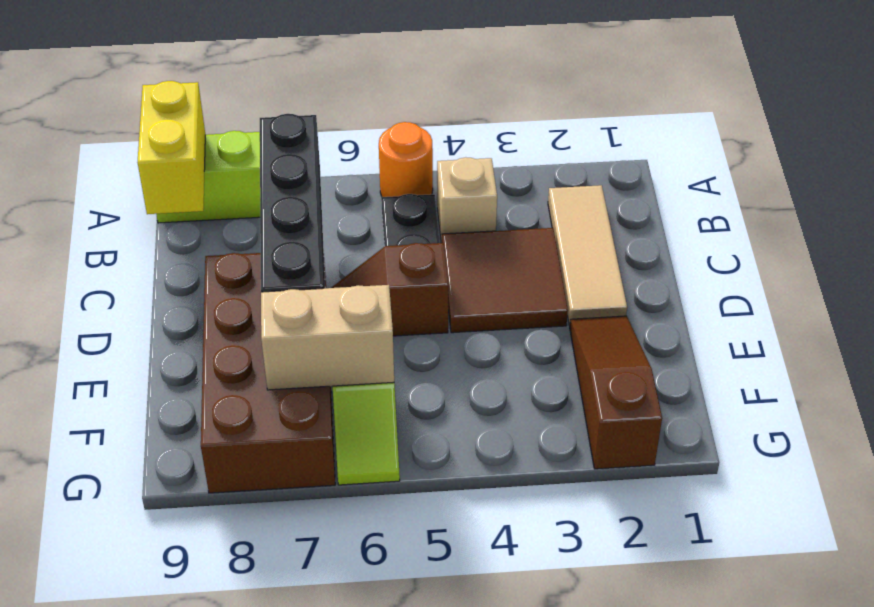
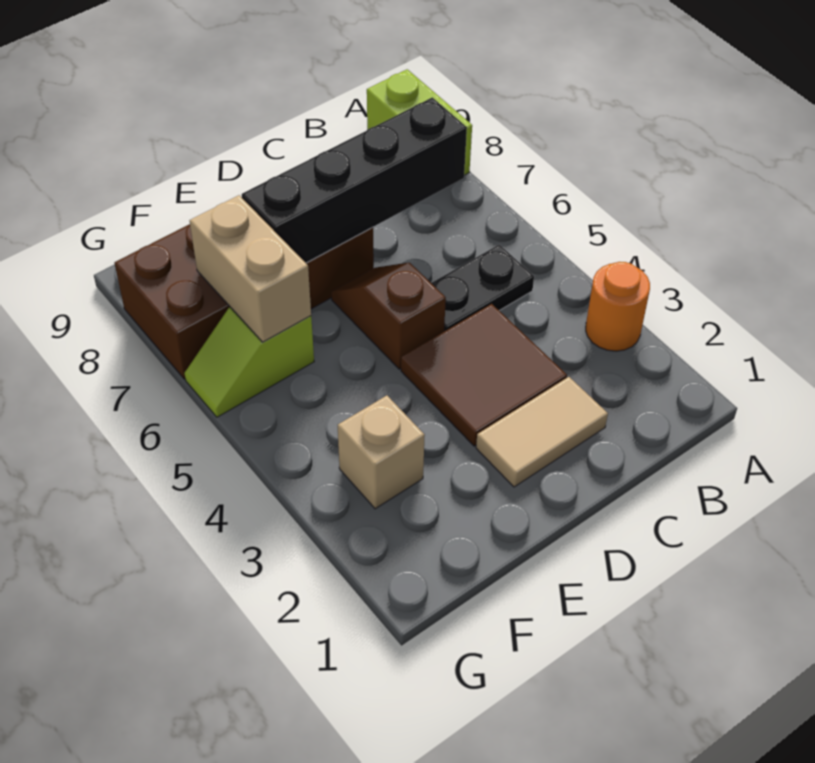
orange 1x1 round brick [379,122,433,197] -> orange 1x1 round brick moved to [586,262,650,351]
yellow 1x2 brick [138,81,205,214] -> none
tan 1x3 tile [548,185,627,325] -> tan 1x2 tile [476,377,608,487]
tan 1x1 brick [437,157,497,243] -> tan 1x1 brick moved to [338,396,425,509]
brown 1x3 slope [570,316,662,469] -> none

